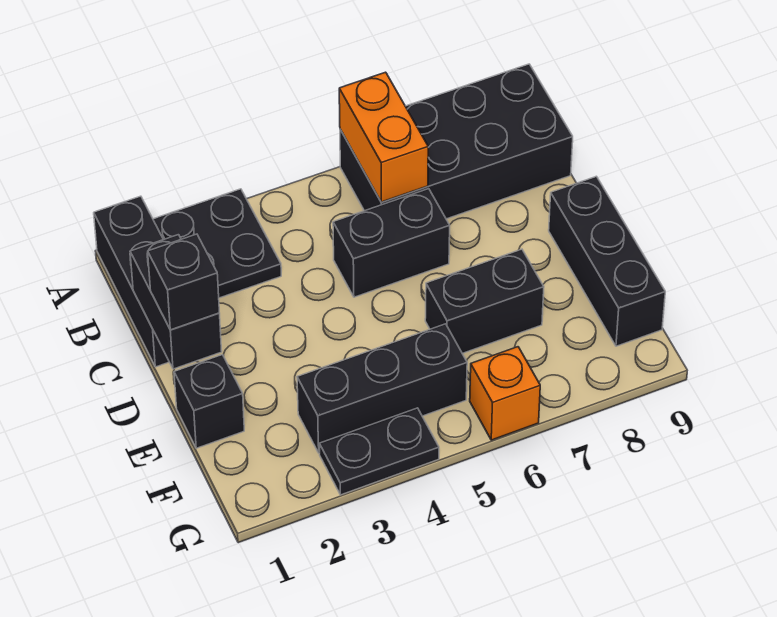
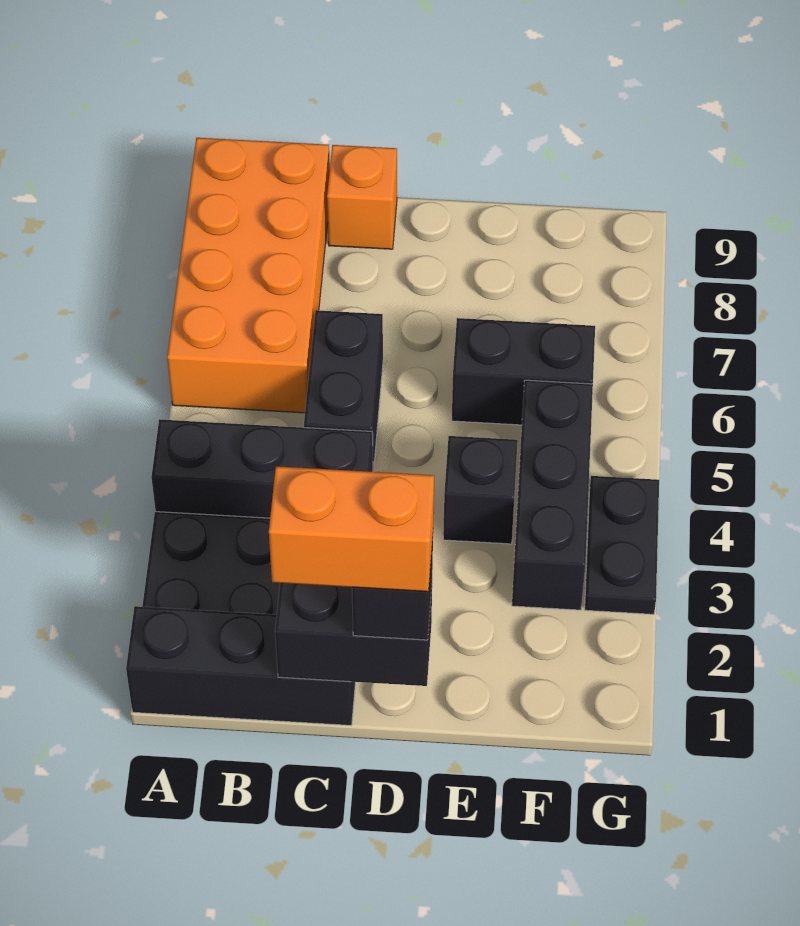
black 2x4 brick [340,64,573,219] -> orange 2x4 brick [167,138,330,413]
orange 1x2 brick [339,72,428,202] -> orange 1x2 brick moved to [269,466,434,592]
black 1x3 brick [549,176,665,346] -> black 1x3 brick moved to [151,419,373,518]
black 1x1 brick [174,355,244,448] -> black 1x1 brick moved to [443,436,518,544]
black 1x2 brick [425,249,544,353] -> black 1x2 brick turned to [452,318,595,425]
orange 1x1 brick [470,347,540,440] -> orange 1x1 brick moved to [327,145,397,249]

